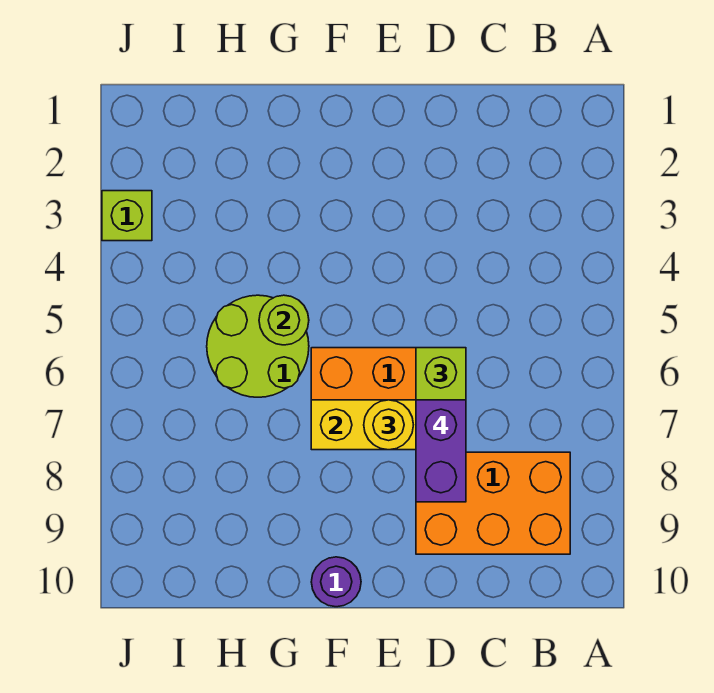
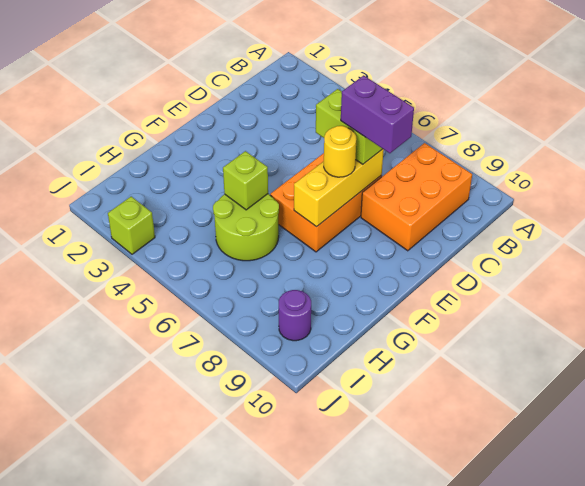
purple 1x1 round brick [311,557,361,607] -> purple 1x1 round brick moved to [279,290,311,341]
lime 1x1 round brick [259,295,309,345] -> lime 1x1 brick [223,151,268,210]

